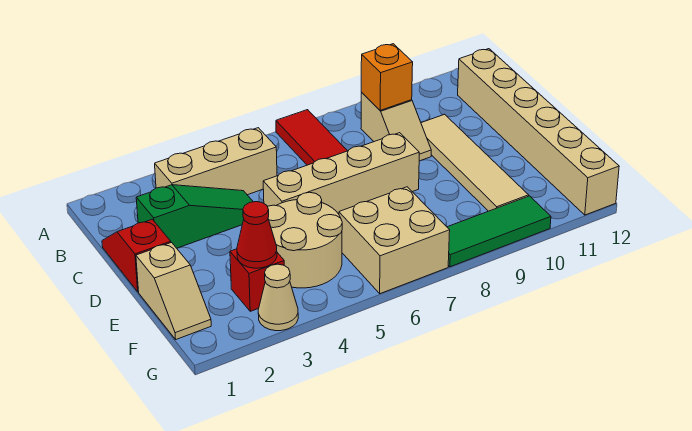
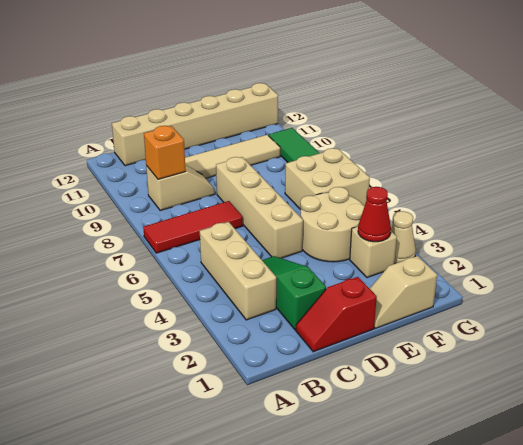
tan 1x2 slope [136,243,211,339] -> tan 1x2 slope turned to [370,256,437,328]
red 1x1 brick [230,249,284,311] -> tan 1x1 brick [350,226,397,278]

